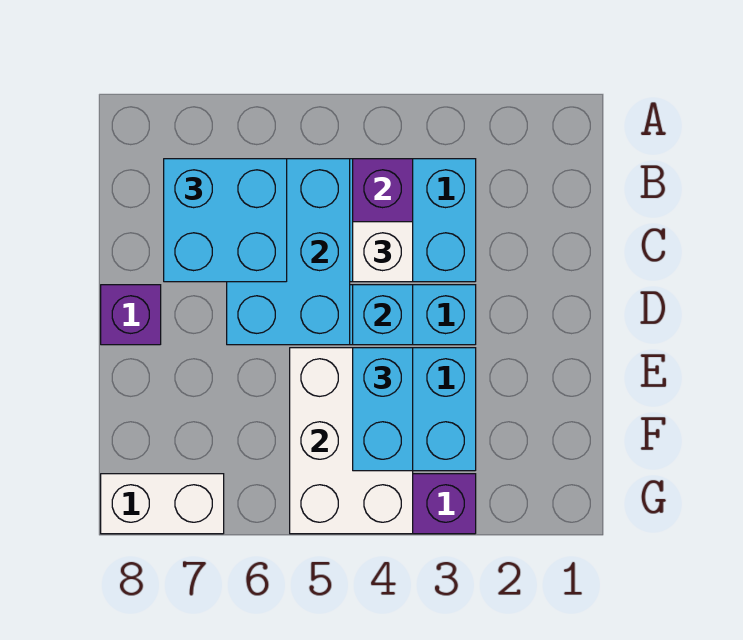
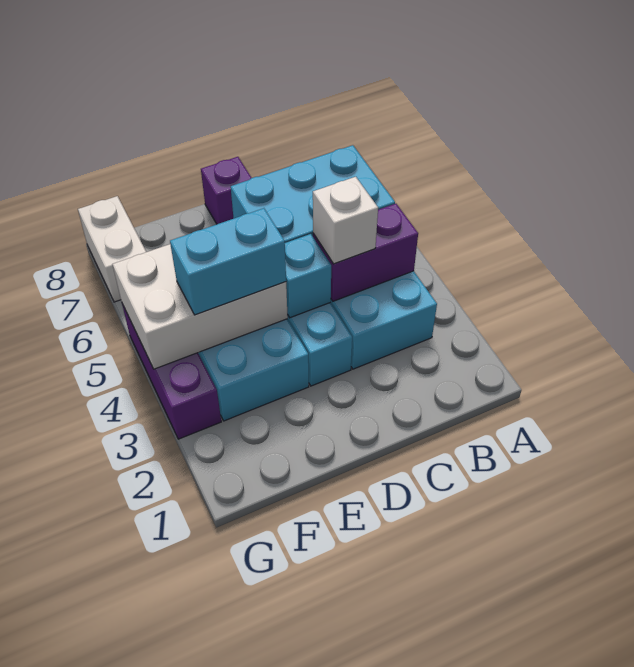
cyan 2x2 brick [164,159,287,282] -> none

